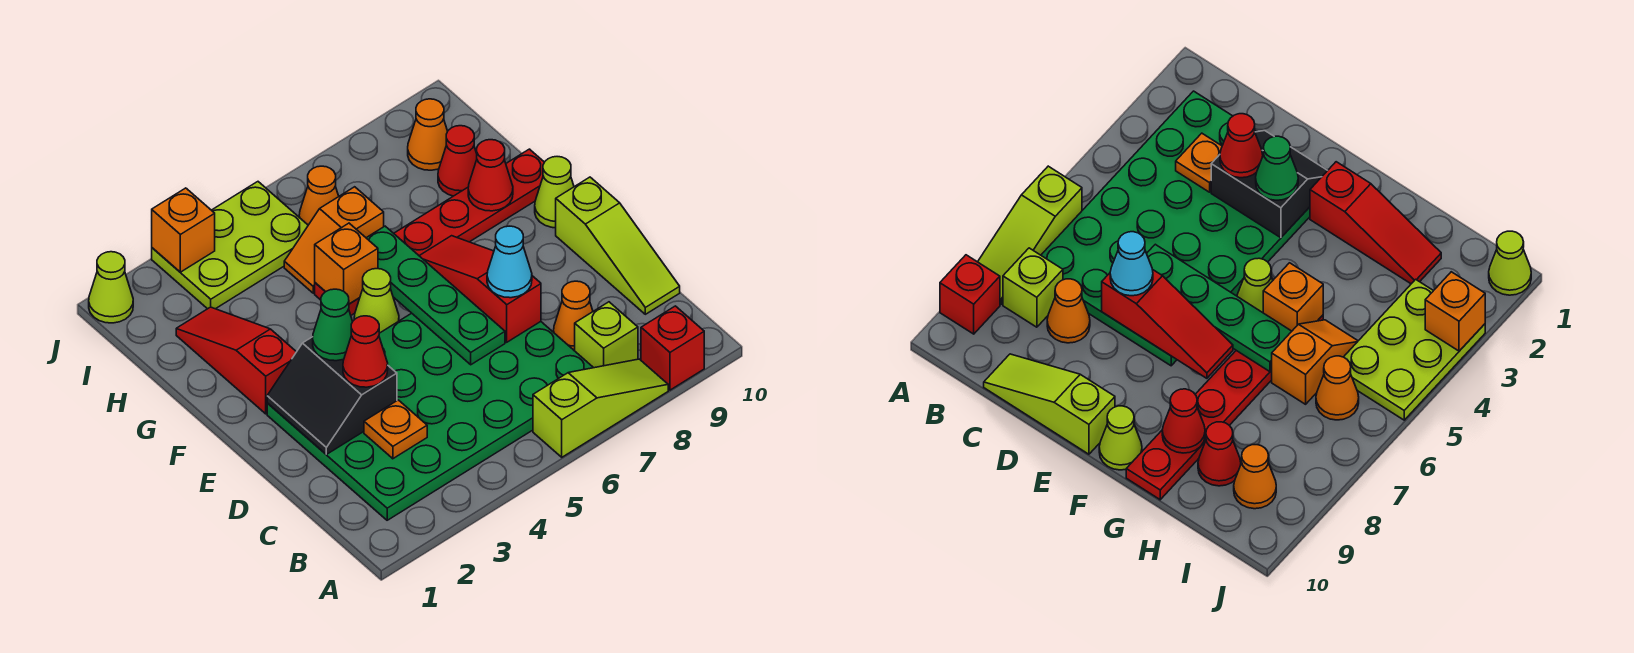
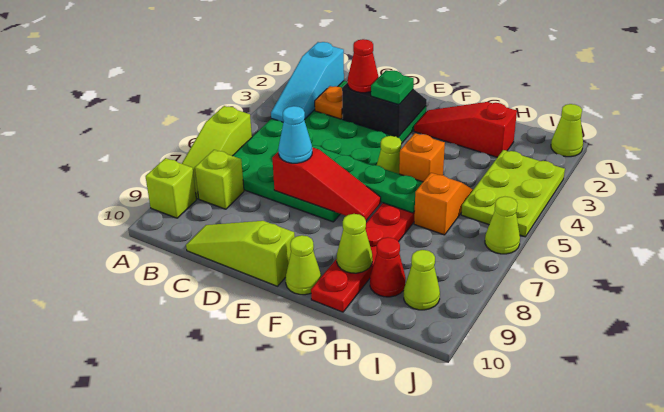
red 1x1 brick [641,306,704,390] -> lime 1x1 brick [146,158,197,218]
none -> cyan 1x3 slope [271,42,344,122]
orange 1x1 cone [554,281,593,351] -> none
green 1x1 cone [313,289,353,361] -> green 1x1 plate [371,70,414,105]
red 1x3 slope [176,307,296,414] -> red 1x3 slope turned to [414,102,517,157]
red 1x1 cone [468,140,513,211] -> lime 1x1 cone [337,214,372,273]
orange 1x1 cone [299,166,339,225] -> none
orange 1x1 cone [408,99,448,170] -> lime 1x1 cone [404,250,440,310]
orange 1x1 brick [152,188,215,272] -> none
none -> lime 1x1 cone [485,197,520,254]

